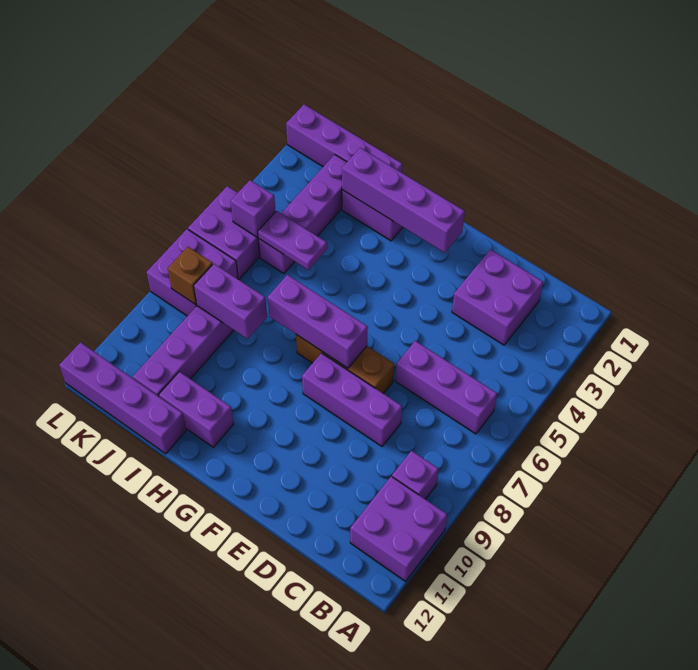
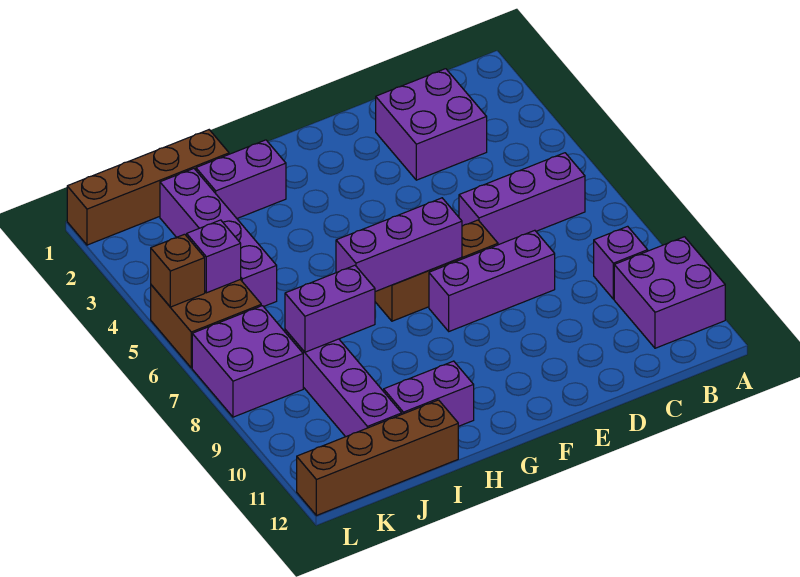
purple 1x4 brick [342,148,465,253] -> none
purple 1x4 brick [286,104,402,173] -> brown 1x4 brick [67,130,229,245]
purple 1x2 plate [258,211,327,270] -> none
purple 1x4 brick [59,342,186,454] -> brown 1x4 brick [297,400,458,516]
purple 2x2 brick [188,186,260,279] -> brown 2x2 brick [151,280,261,368]
brown 1x1 brick [168,247,213,305] -> brown 1x1 brick moved to [151,234,205,307]

